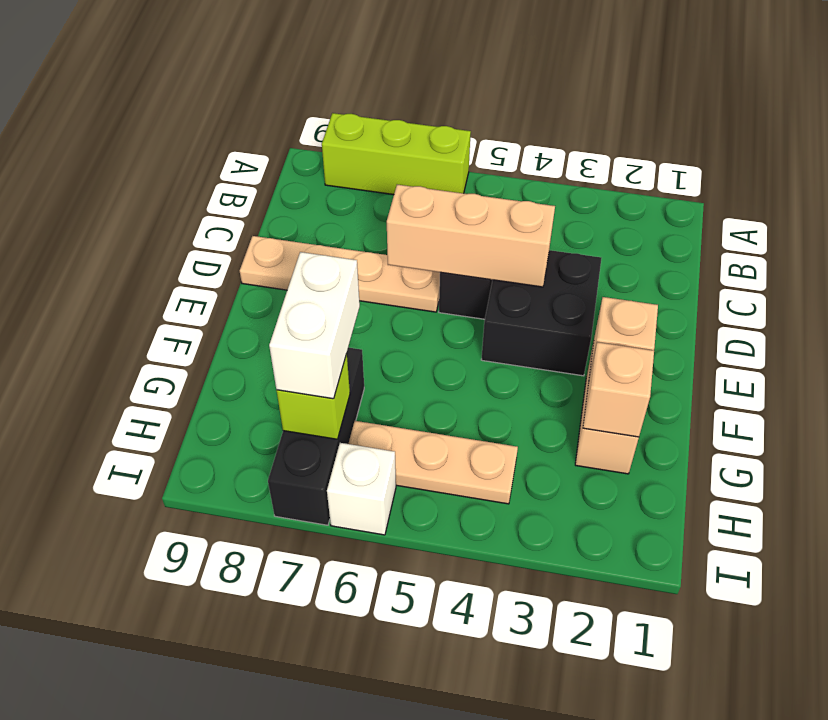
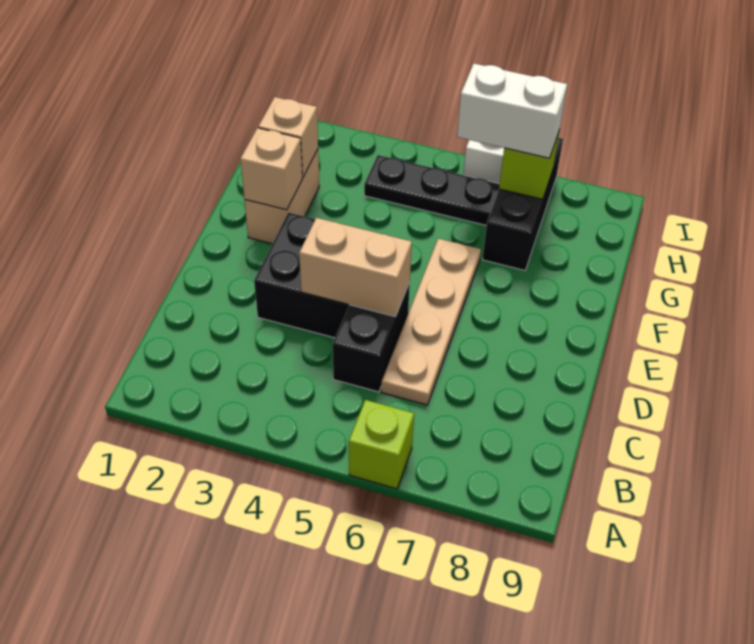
lime 1x3 brick [322,113,471,195] -> lime 1x1 brick [349,400,414,489]
tan 1x3 brick [387,185,555,287] -> tan 1x2 brick [299,218,412,317]
tan 1x4 plate [240,236,440,312] -> tan 1x4 plate turned to [381,239,481,405]
white 1x2 brick [269,252,360,399] -> white 1x2 brick turned to [457,64,567,158]
tan 1x3 plate [348,421,518,504] -> black 1x3 plate [364,155,500,225]

